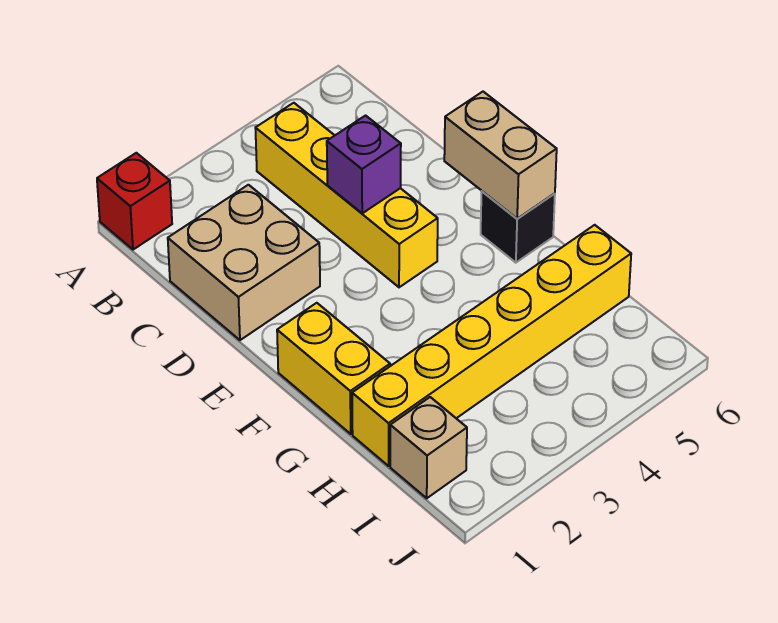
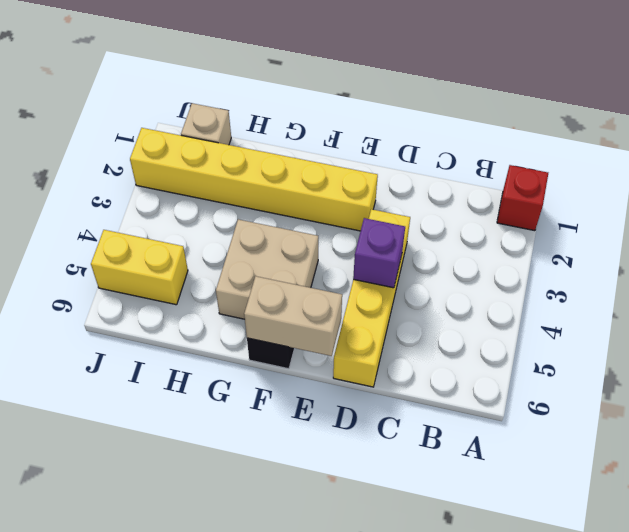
yellow 1x4 brick [255,103,438,287] -> yellow 1x4 brick turned to [333,209,410,387]
tan 2x2 brick [168,185,320,340] -> tan 2x2 brick moved to [216,219,318,319]
yellow 1x2 brick [277,303,390,434] -> yellow 1x2 brick moved to [91,230,188,305]
yellow 1x6 brick [352,225,631,466] -> yellow 1x6 brick turned to [130,128,378,231]

